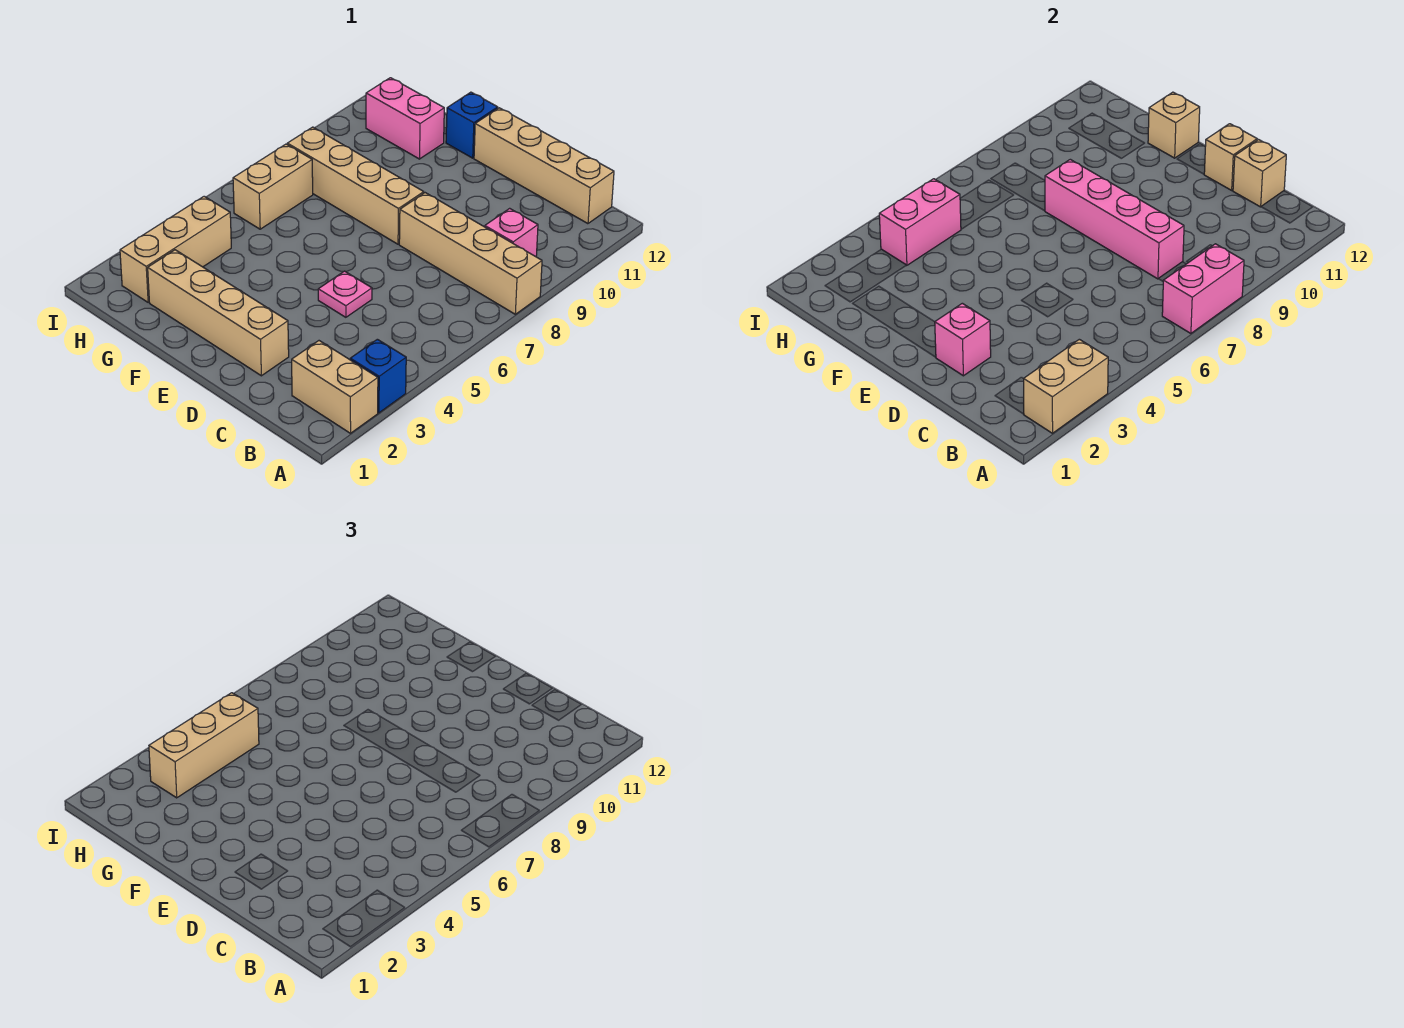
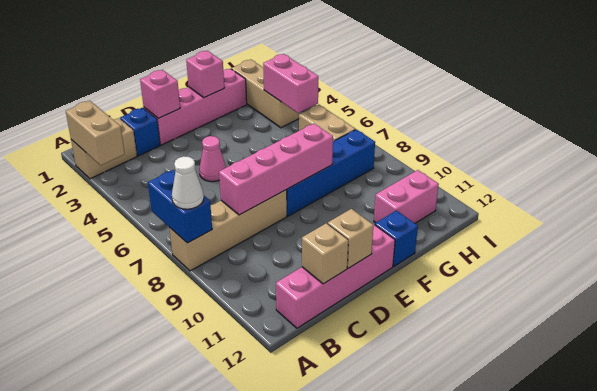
blue 1x1 brick [350,339,406,413] -> blue 1x1 brick moved to [120,108,160,156]
pink 1x2 brick [1162,244,1244,333] -> blue 1x2 brick [148,170,212,243]
none -> white 1x1 cone [172,156,204,209]
pink 1x1 brick [485,208,538,257] -> pink 1x1 brick moved to [186,51,224,98]
tan 1x4 brick [474,108,614,224] -> pink 1x4 brick [276,224,395,328]
tan 1x4 brick [148,250,289,376] -> pink 1x4 brick [144,69,247,145]
pink 1x1 plate [318,271,372,317] -> pink 1x1 cone [199,136,226,182]
tan 1x4 brick [287,127,424,244] -> blue 1x4 brick [287,129,375,216]
tan 1x1 brick [1148,92,1200,158] -> none
tan 1x3 brick [149,693,259,798] -> none

